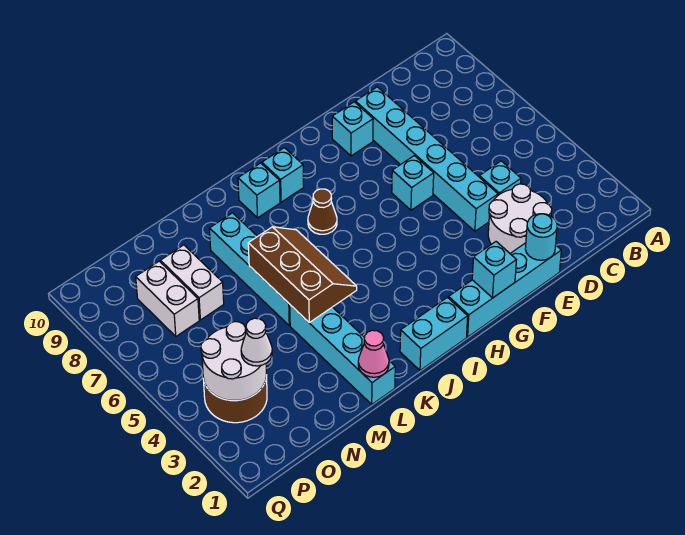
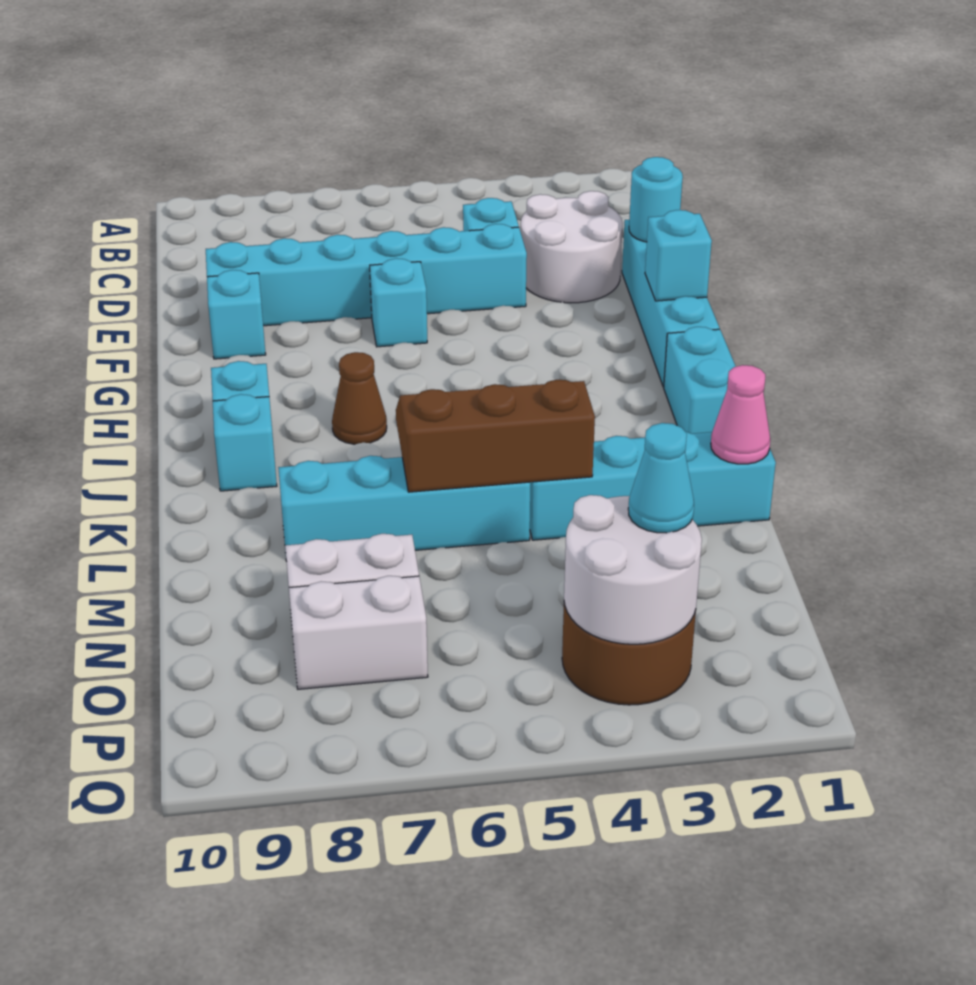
white 1x1 cone [241,318,272,366] -> cyan 1x1 cone [628,423,694,533]

